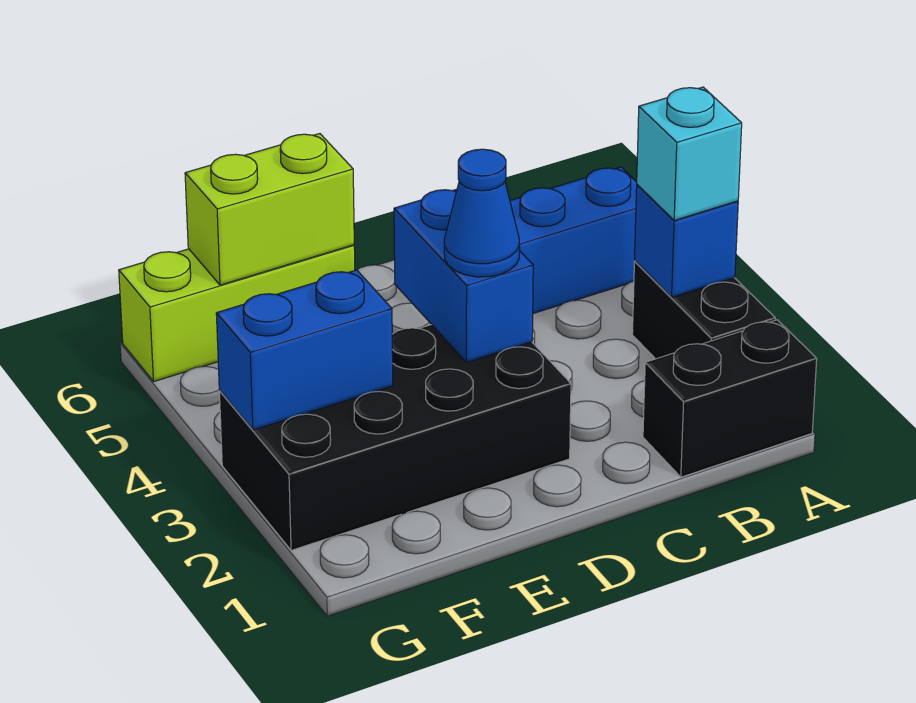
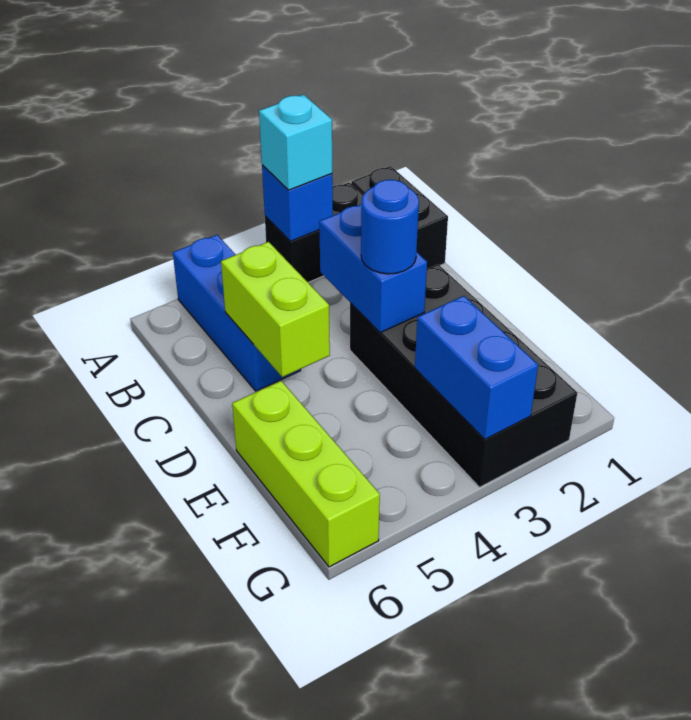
blue 1x2 brick [394,189,533,362] -> blue 1x2 brick turned to [319,204,427,333]
blue 1x1 cone [444,149,520,277] -> blue 1x1 round brick [361,180,419,274]
lime 1x2 brick [185,134,354,285] -> lime 1x2 brick moved to [221,242,330,377]

